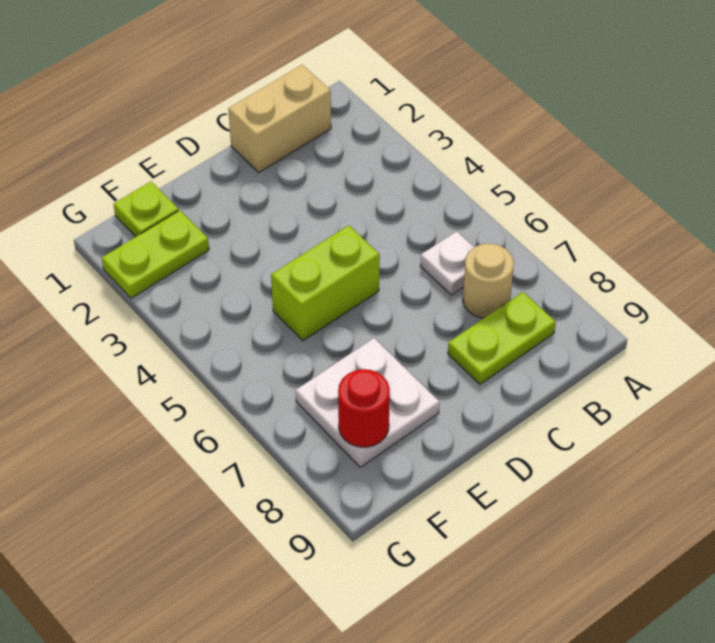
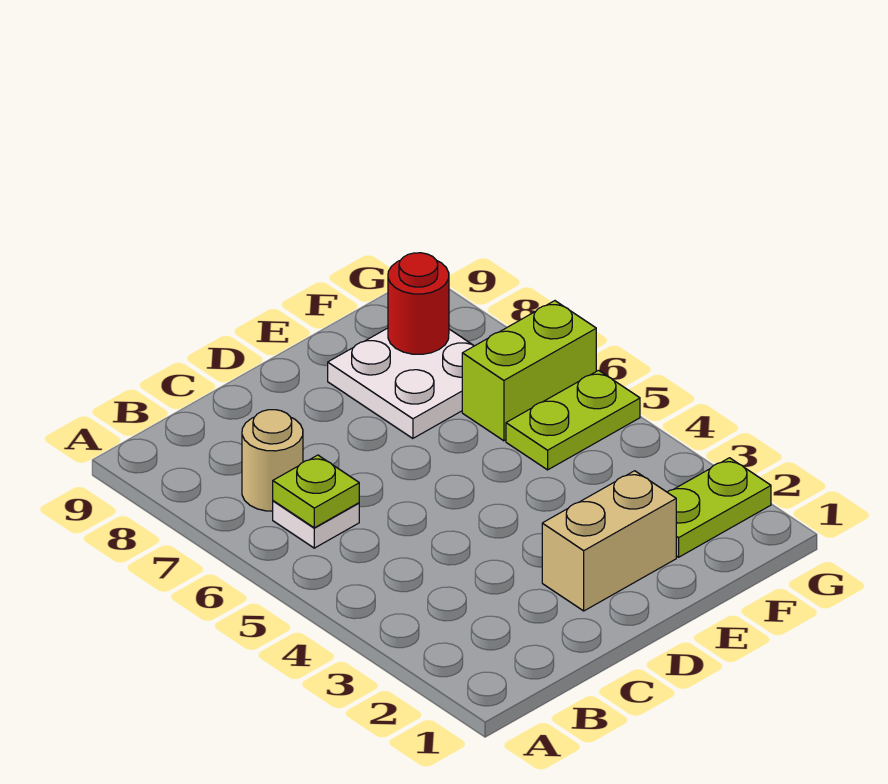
tan 1x2 brick [228,65,331,172] -> tan 1x2 brick moved to [542,471,676,611]
lime 1x2 plate [448,292,556,384] -> lime 1x2 plate moved to [506,370,640,470]
lime 1x2 brick [271,225,380,341] -> lime 1x2 brick moved to [462,301,596,441]
lime 1x1 plate [114,182,179,237] -> lime 1x1 plate moved to [273,455,359,528]

